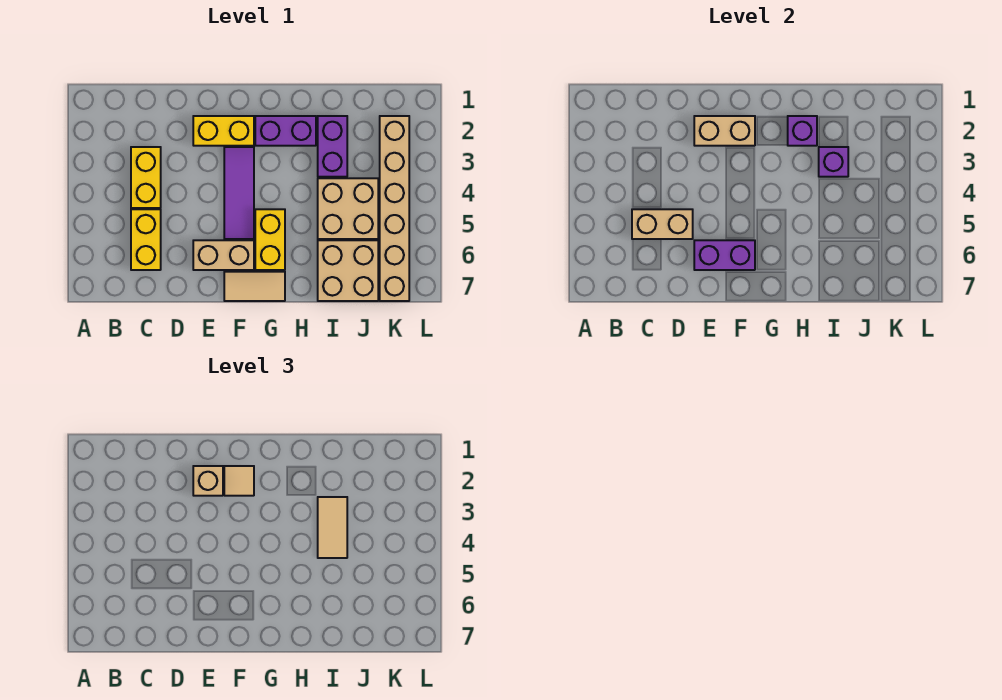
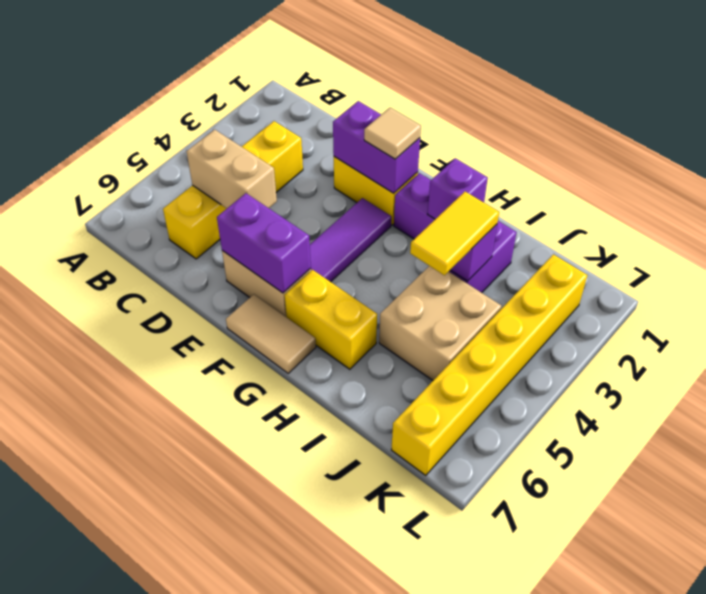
tan 1x2 brick [694,116,755,146] -> purple 1x2 brick [333,101,420,193]
tan 1x1 brick [193,466,223,496] -> none
yellow 1x2 brick [255,209,285,270] -> yellow 1x2 brick turned to [285,270,377,369]
tan 1x2 tile [318,497,347,558] -> yellow 1x2 tile [410,192,499,275]
tan 2x2 brick [318,240,378,301] -> none
tan 1x6 brick [380,116,409,301] -> yellow 1x6 brick [391,254,587,475]

